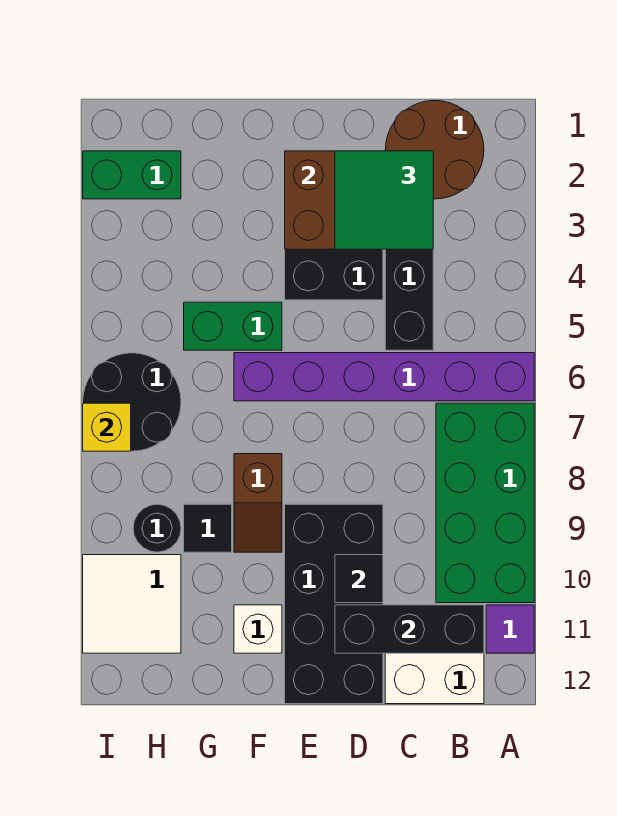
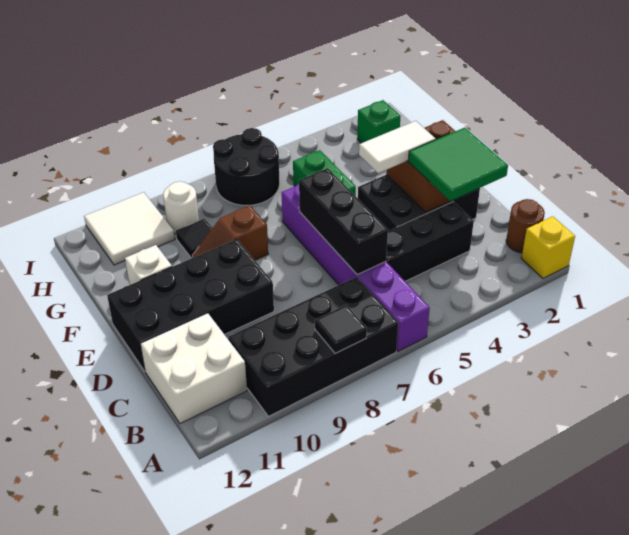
green 2x4 brick [436,403,534,603] -> black 2x4 brick [228,277,398,416]
purple 1x1 tile [486,605,534,653] -> none
brown 2x2 round brick [385,101,484,199] -> brown 1x1 round brick [506,199,545,253]
black 1x3 brick [335,605,484,653] -> black 1x3 brick moved to [299,168,388,275]
black 1x1 tile [335,555,383,603] -> black 1x1 tile moved to [315,305,367,353]
none -> white 1x2 tile [359,121,436,173]
green 1x2 brick [83,151,181,199] -> green 1x1 brick [357,100,400,143]
black 1x1 round brick [133,504,181,552] -> white 1x1 round brick [163,181,199,234]
yellow 1x1 brick [83,403,131,451] -> yellow 1x1 brick moved to [521,216,575,278]

